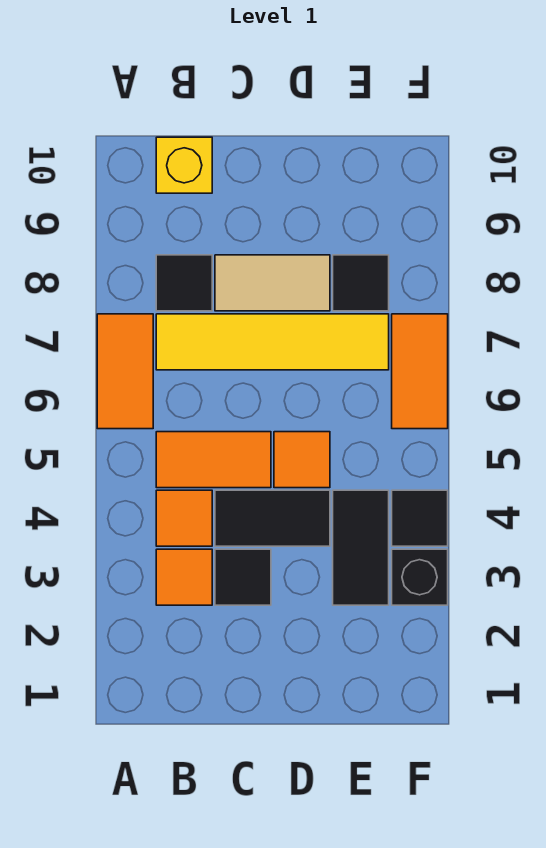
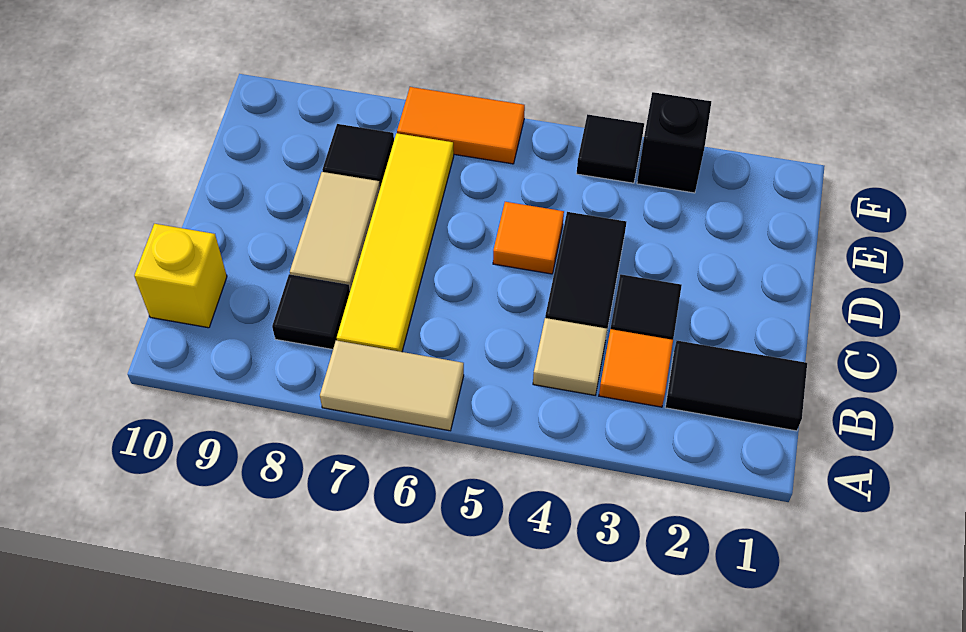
orange 1x2 tile [97,314,153,429] -> tan 1x2 tile [320,341,464,431]
orange 1x1 tile [156,490,212,546] -> tan 1x1 tile [533,318,607,395]
orange 1x2 tile [156,432,271,488] -> none
black 1x2 tile [333,490,389,605] -> black 1x2 tile moved to [665,341,807,431]

